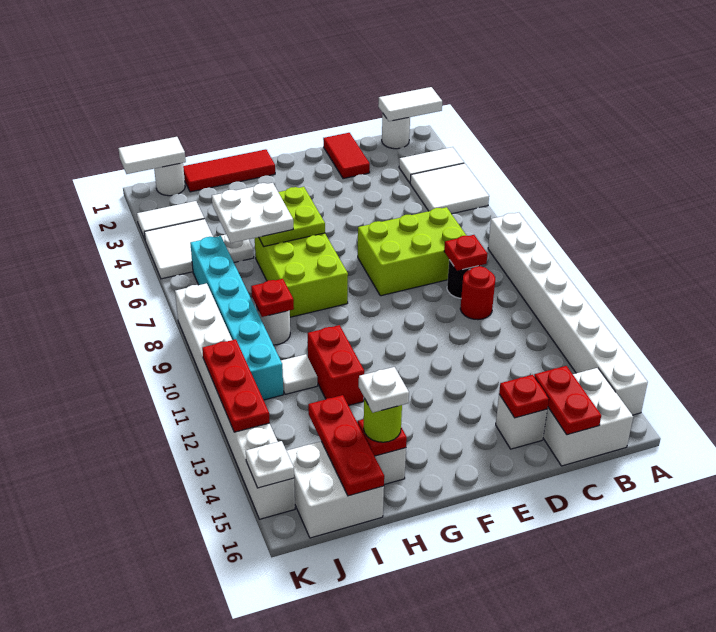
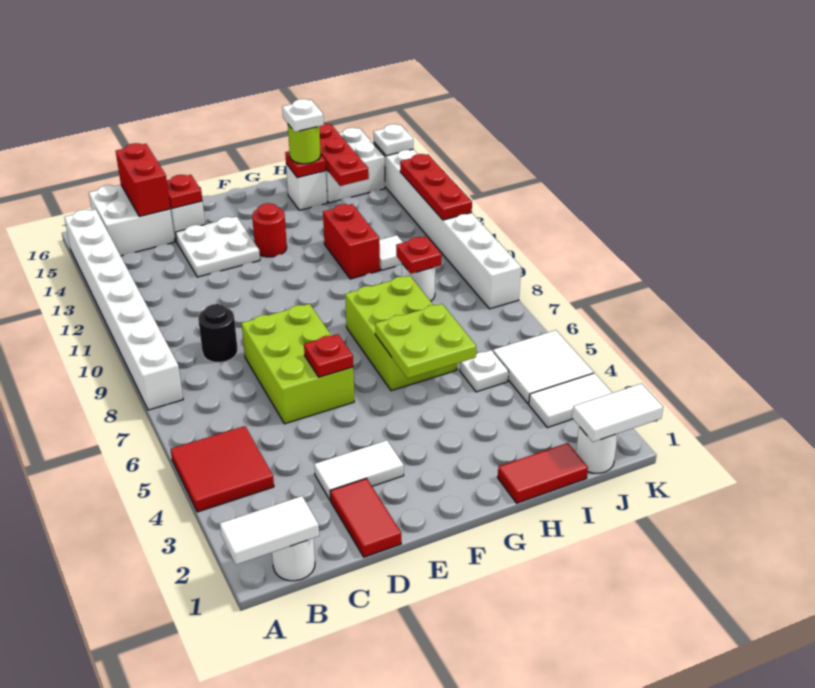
white 1x2 tile [399,147,464,183] -> white 1x2 tile moved to [314,440,404,500]
white 2x2 tile [410,163,489,214] -> red 2x2 tile [171,426,274,512]
lime 2x3 brick [358,207,467,296] -> lime 2x3 brick turned to [242,304,354,424]
red 1x1 plate [444,235,487,271] -> red 1x1 plate moved to [304,334,353,377]
red 1x1 round brick [460,266,495,320] -> red 1x1 round brick moved to [252,203,287,257]
red 1x2 plate [534,366,601,435] -> red 1x2 brick [116,143,170,216]
red 1x3 tile [183,149,275,192] -> red 1x2 tile [498,443,588,503]
white 2x2 plate [212,183,293,243] -> white 2x2 plate moved to [176,217,260,277]
cyan 1x6 brick [190,236,283,400] -> none

